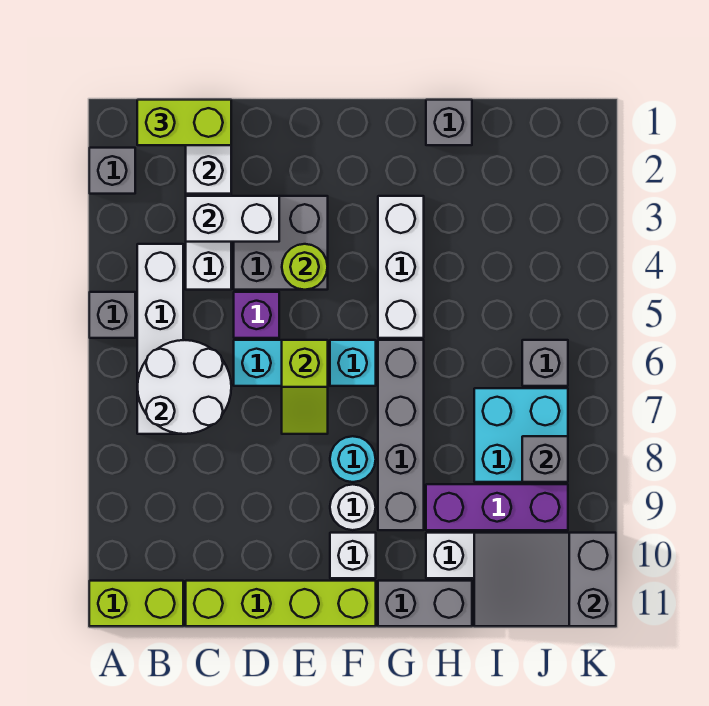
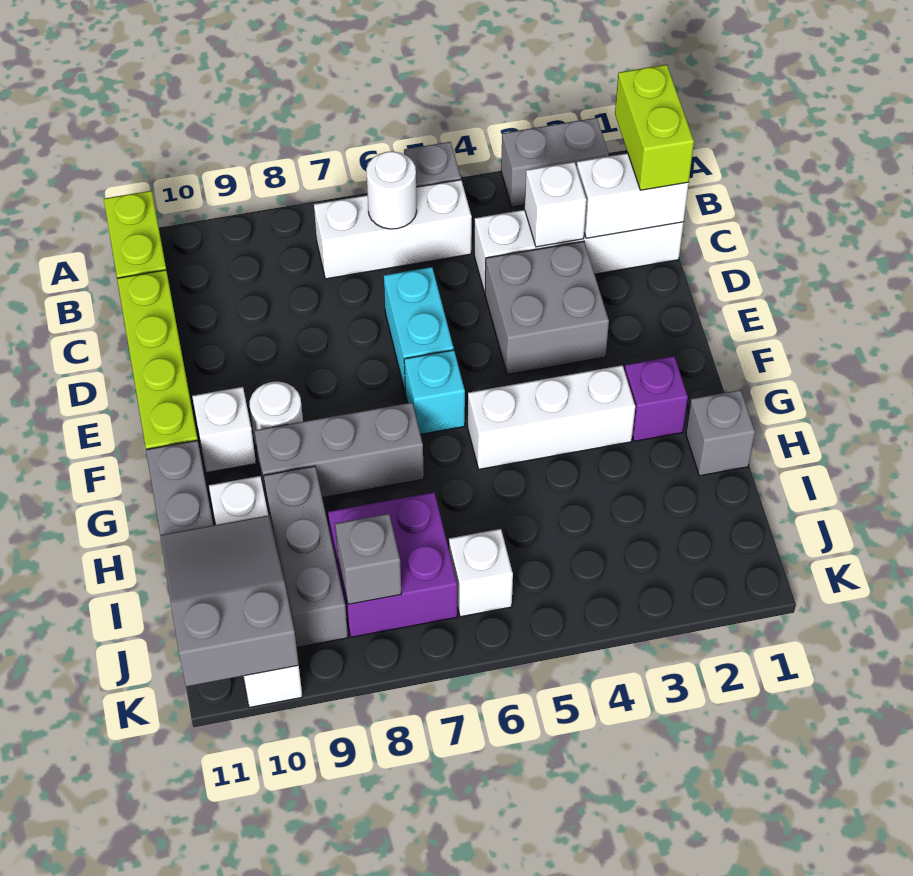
grey 1x1 brick [89,148,135,194] -> grey 1x2 brick [501,118,609,207]
white 1x4 brick [137,244,183,434] -> white 1x3 brick [314,180,472,279]
white 2x2 round brick [137,340,231,434] -> white 1x1 round brick [366,151,417,229]
white 1x2 brick [186,196,279,242] -> white 1x1 brick [525,162,587,247]
purple 1x1 brick [234,292,279,338] -> purple 1x1 brick moved to [625,356,688,441]
lime 1x1 round brick [282,244,328,290] -> none
lime 1x2 slope [282,340,328,434] -> none
cyan 1x1 round brick [330,436,376,482] -> none
grey 1x4 brick [378,340,424,530] -> grey 1x3 brick [255,403,424,503]
purple 1x3 brick [426,484,568,530] -> grey 1x3 brick [264,466,348,647]
cyan 2x2 brick [474,388,568,482] -> purple 2x2 brick [328,492,457,637]
grey 1x1 brick [522,340,568,386] -> white 1x1 brick [449,529,513,617]

